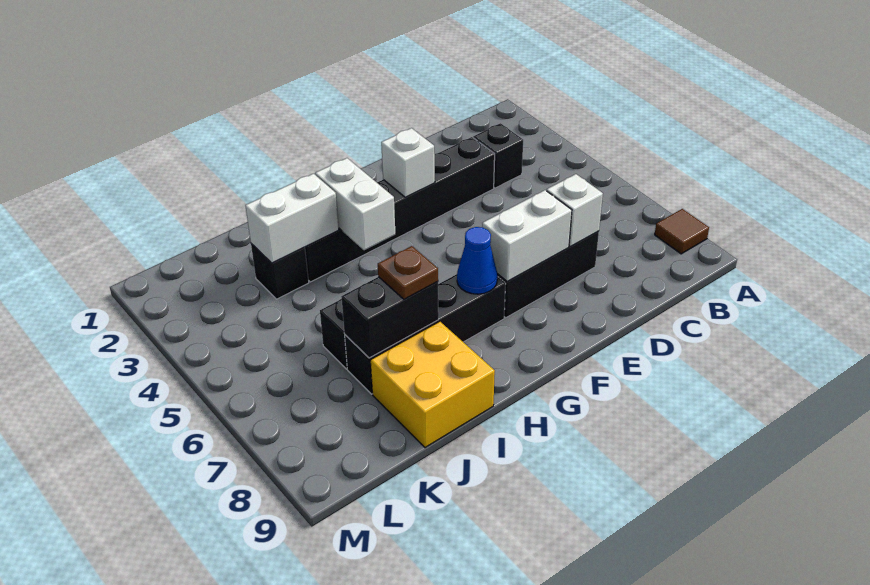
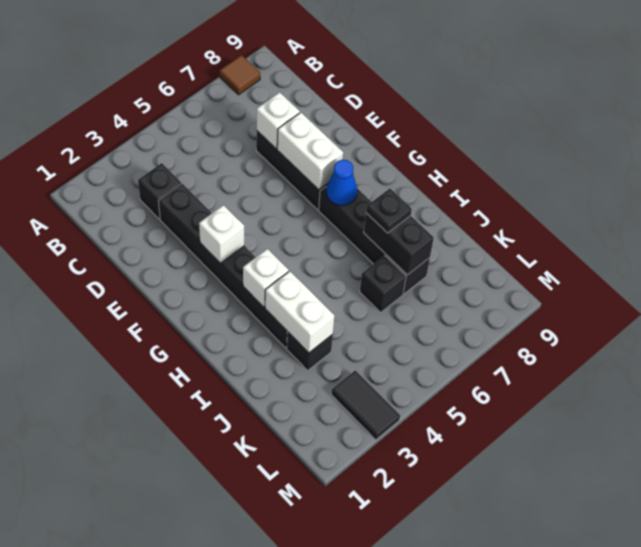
white 1x2 brick [315,158,395,250] -> white 1x1 brick [243,249,289,307]
brown 1x1 plate [378,246,438,299] -> black 1x1 plate [366,189,412,233]
yellow 2x2 brick [370,321,495,448] -> none
none -> black 1x2 tile [331,370,400,440]

